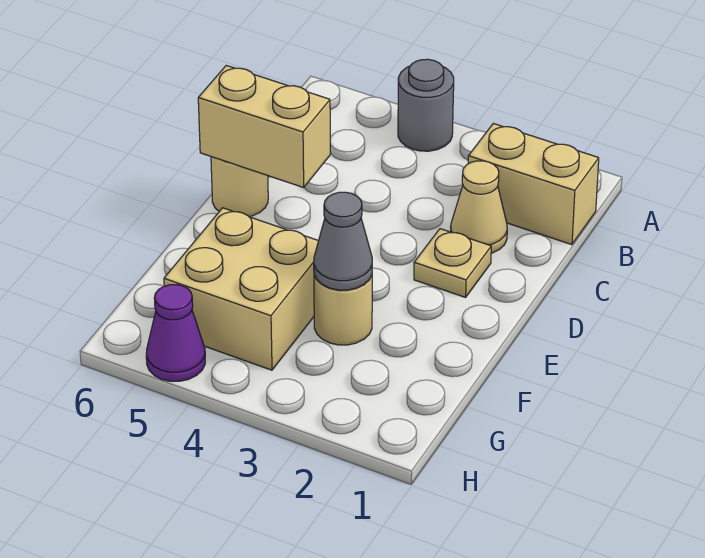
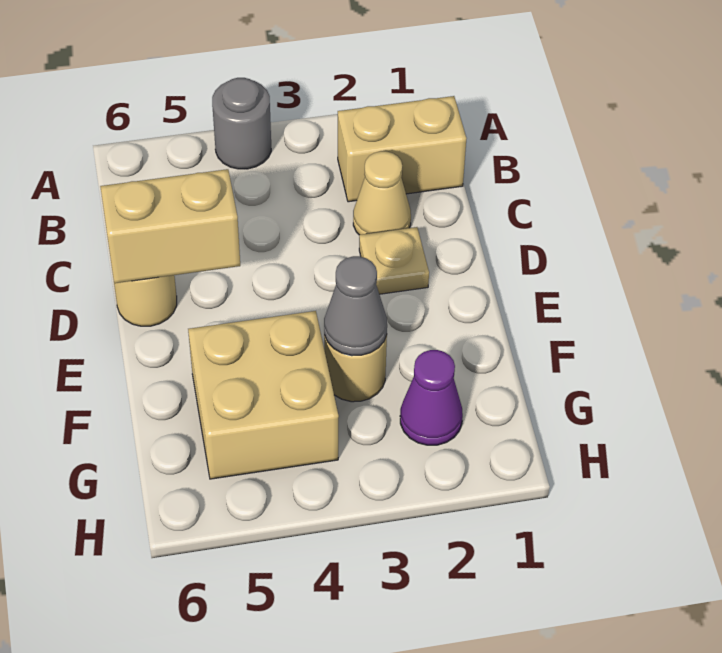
purple 1x1 cone [146,285,205,381] -> purple 1x1 cone moved to [400,350,463,445]

